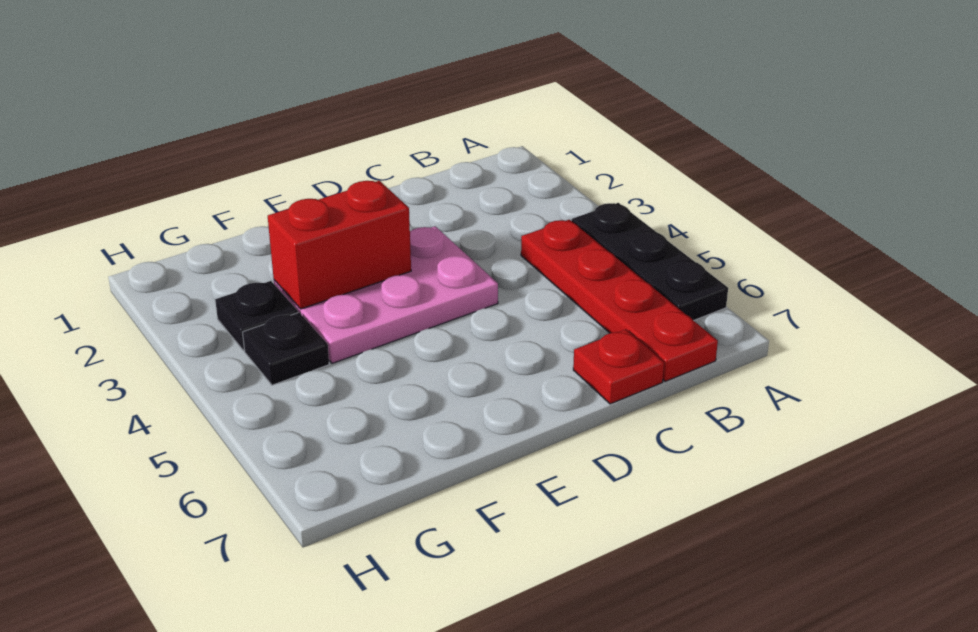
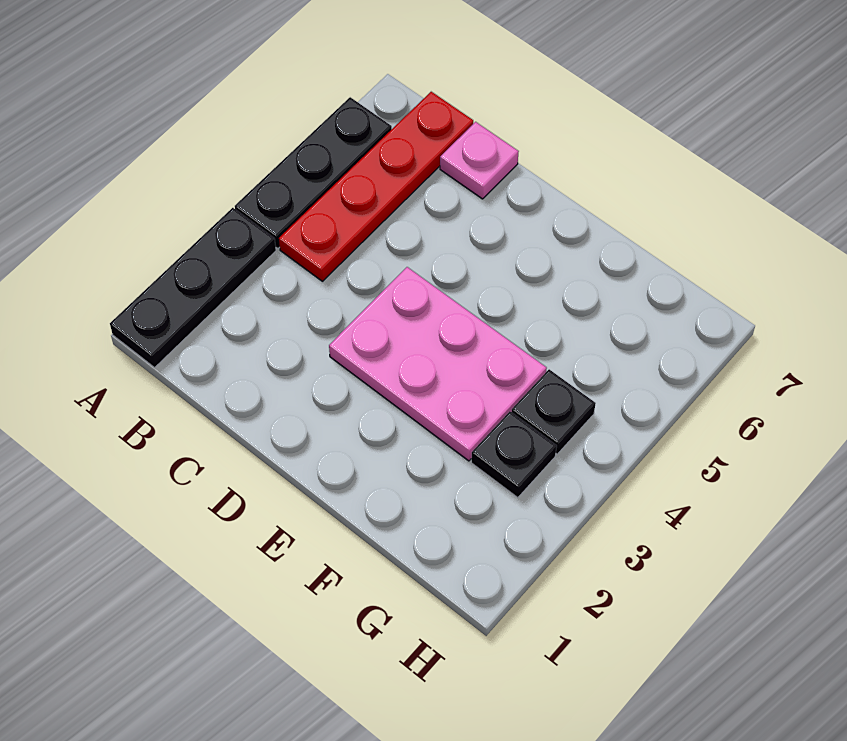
none -> black 1x3 plate [110,208,276,368]
red 1x1 plate [573,330,664,404] -> pink 1x1 plate [440,122,519,199]
red 1x2 brick [268,181,411,309] -> none

